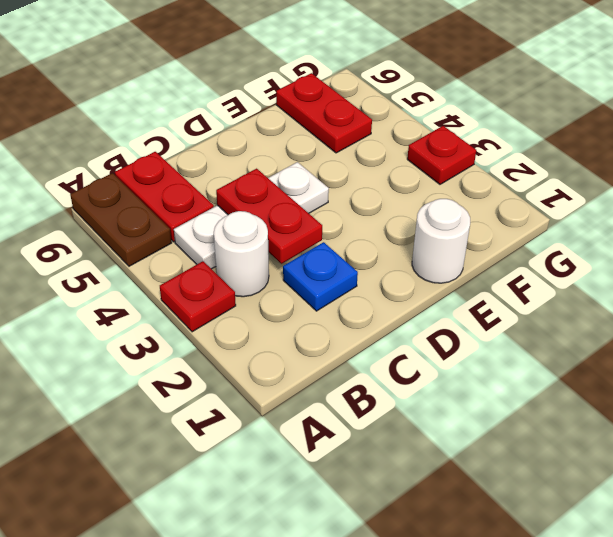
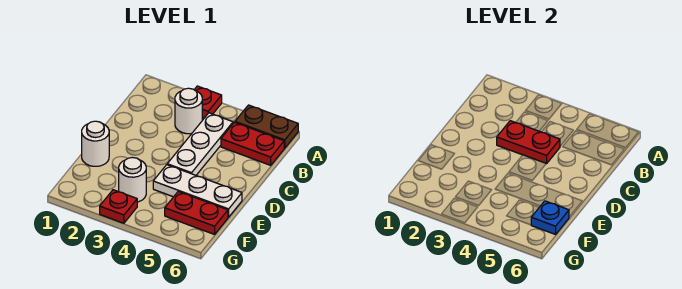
blue 1x1 plate [283,242,358,311] -> blue 1x1 plate moved to [531,201,569,234]
none -> white 1x3 plate [153,165,242,217]
none -> white 1x1 round brick [119,157,146,202]

